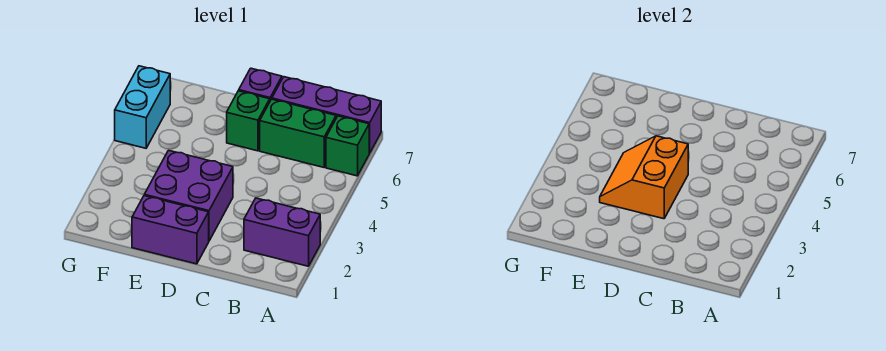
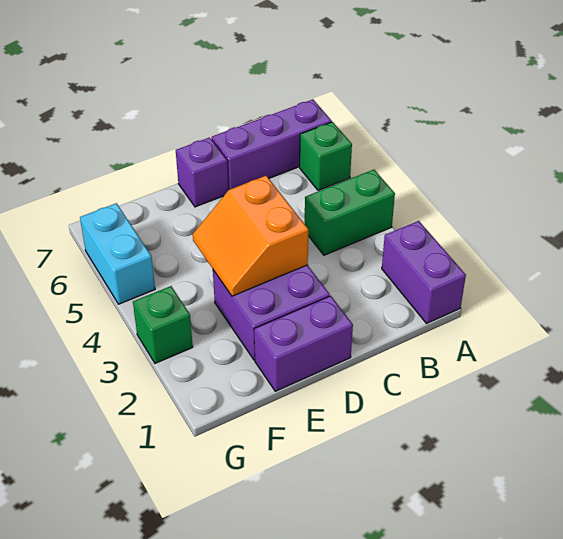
purple 1x2 brick [244,198,320,266] -> purple 1x2 brick turned to [382,221,466,324]
green 1x2 brick [260,99,336,167] -> green 1x2 brick moved to [305,170,395,255]
green 1x1 brick [227,91,270,151] -> green 1x1 brick moved to [133,286,193,363]

